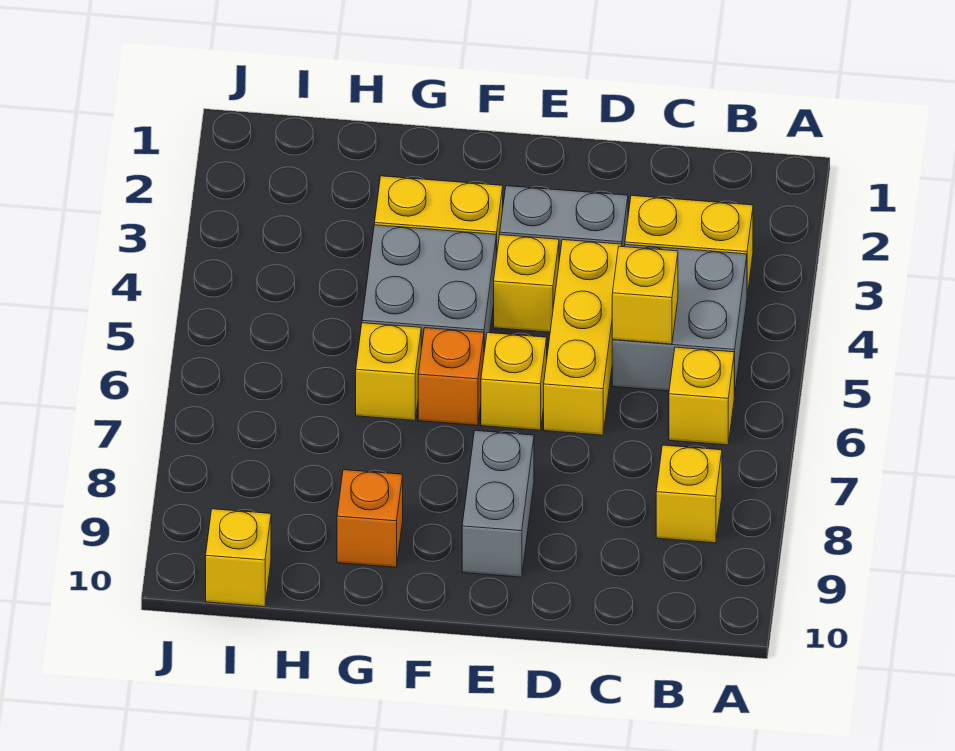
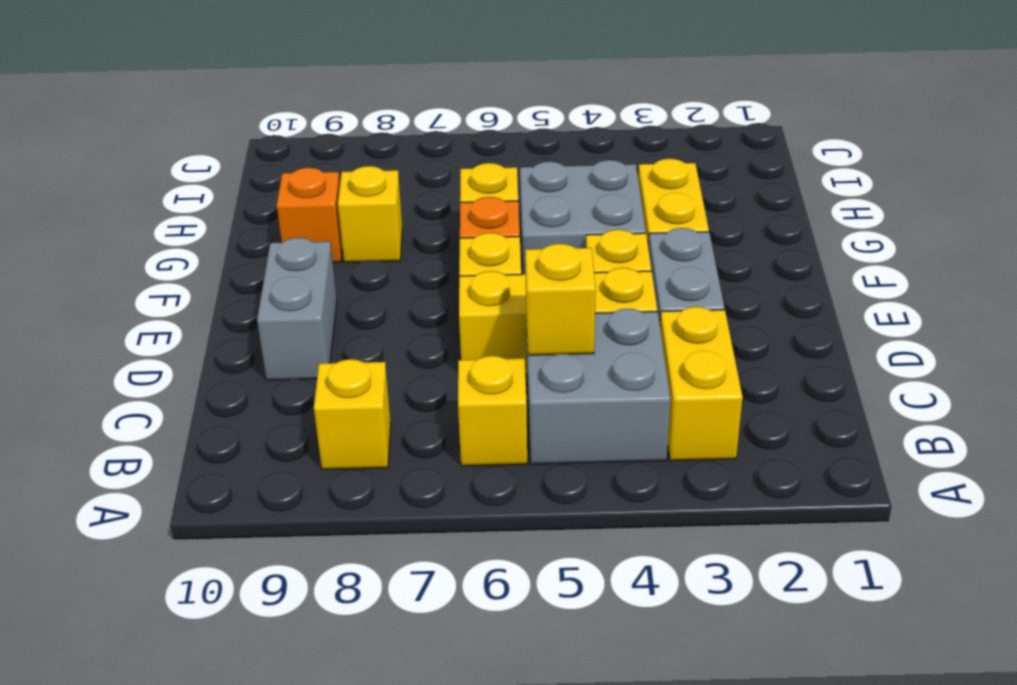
grey 1x2 brick [462,431,534,577] -> grey 1x2 brick turned to [257,238,337,380]
yellow 1x1 brick [206,509,271,607] -> yellow 1x1 brick moved to [338,166,402,262]

